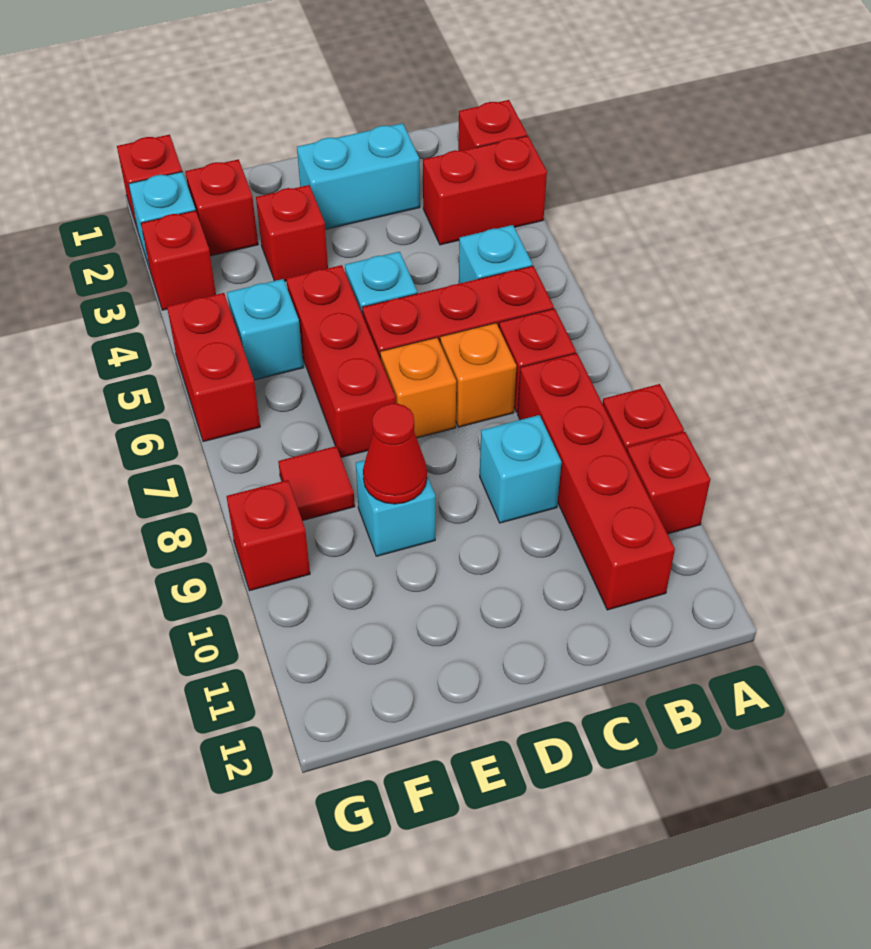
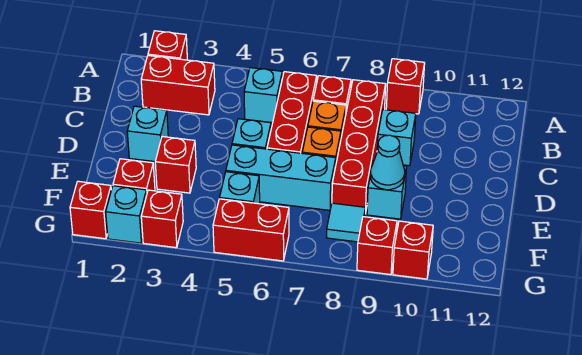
red 1x2 brick [423,136,547,245] -> red 1x2 brick turned to [141,56,215,115]
red 1x1 brick [627,432,710,534] -> red 1x1 brick moved to [393,221,433,279]
red 1x4 brick [518,353,675,610] -> red 1x4 brick turned to [332,80,386,214]
cyan 1x2 brick [297,123,420,229] -> cyan 1x1 brick [127,106,168,162]
red 1x3 brick [286,265,395,457] -> cyan 1x3 brick [226,145,336,210]
red 1x1 cone [363,403,427,504] -> cyan 1x1 cone [370,135,405,190]
red 1x1 tile [278,446,355,521] -> cyan 1x1 tile [327,203,365,242]

